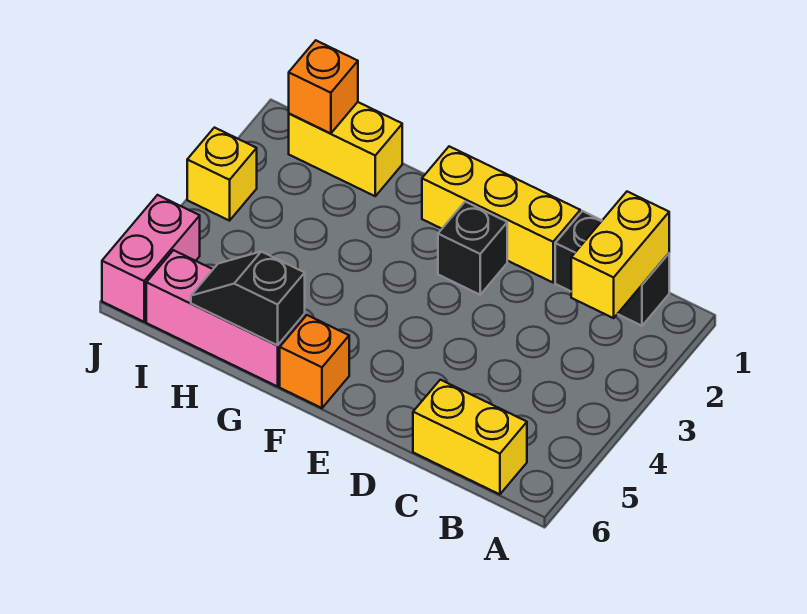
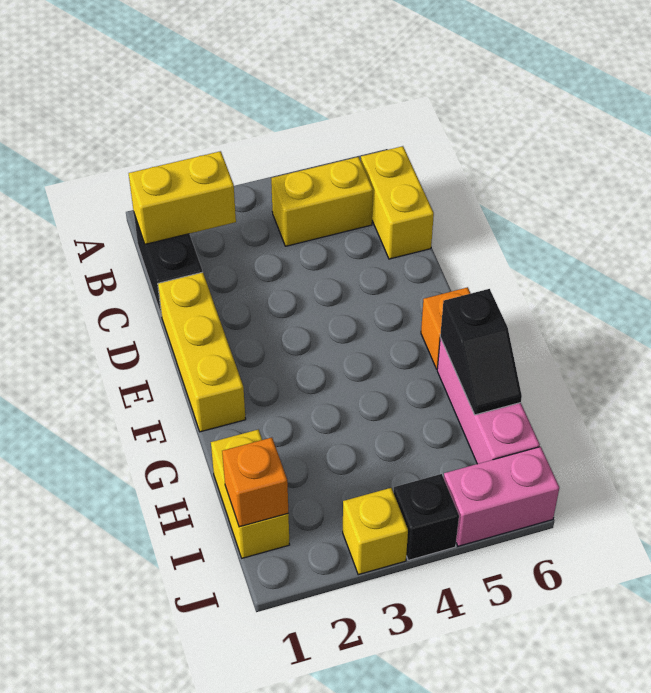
none -> yellow 1x2 brick [271,157,373,246]
black 1x1 brick [438,202,507,295] -> black 1x1 brick moved to [394,474,459,560]

